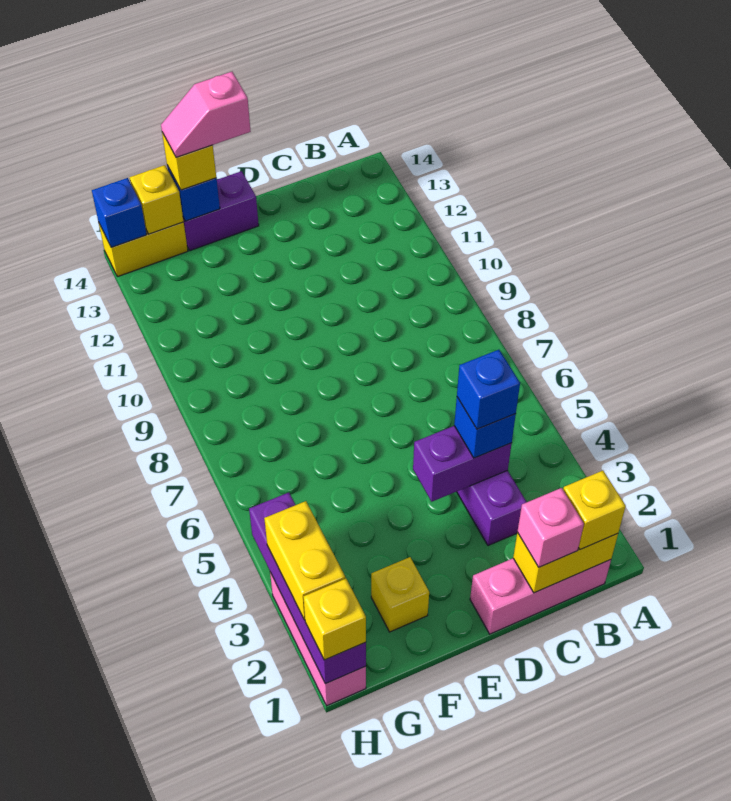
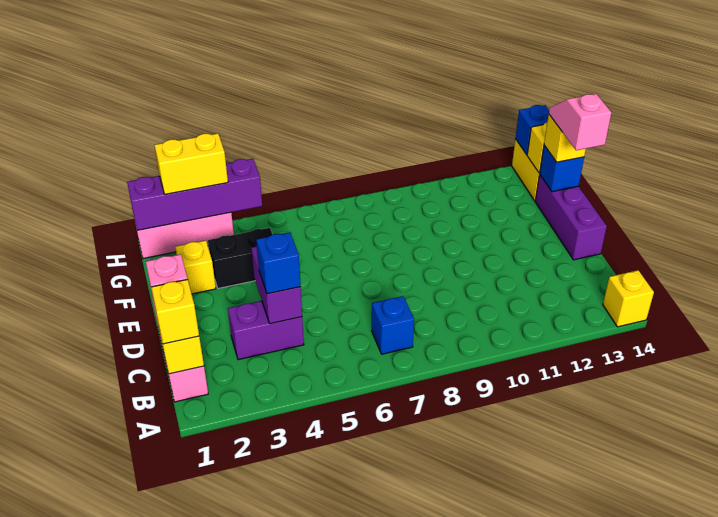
blue 1x1 brick [457,350,520,429] -> blue 1x1 brick moved to [372,296,414,354]
purple 1x2 brick [183,171,259,251] -> purple 1x3 brick [535,175,607,260]
none -> black 1x2 brick [208,228,273,288]
yellow 1x1 brick [304,578,366,660] -> yellow 1x1 brick moved to [603,270,654,327]

